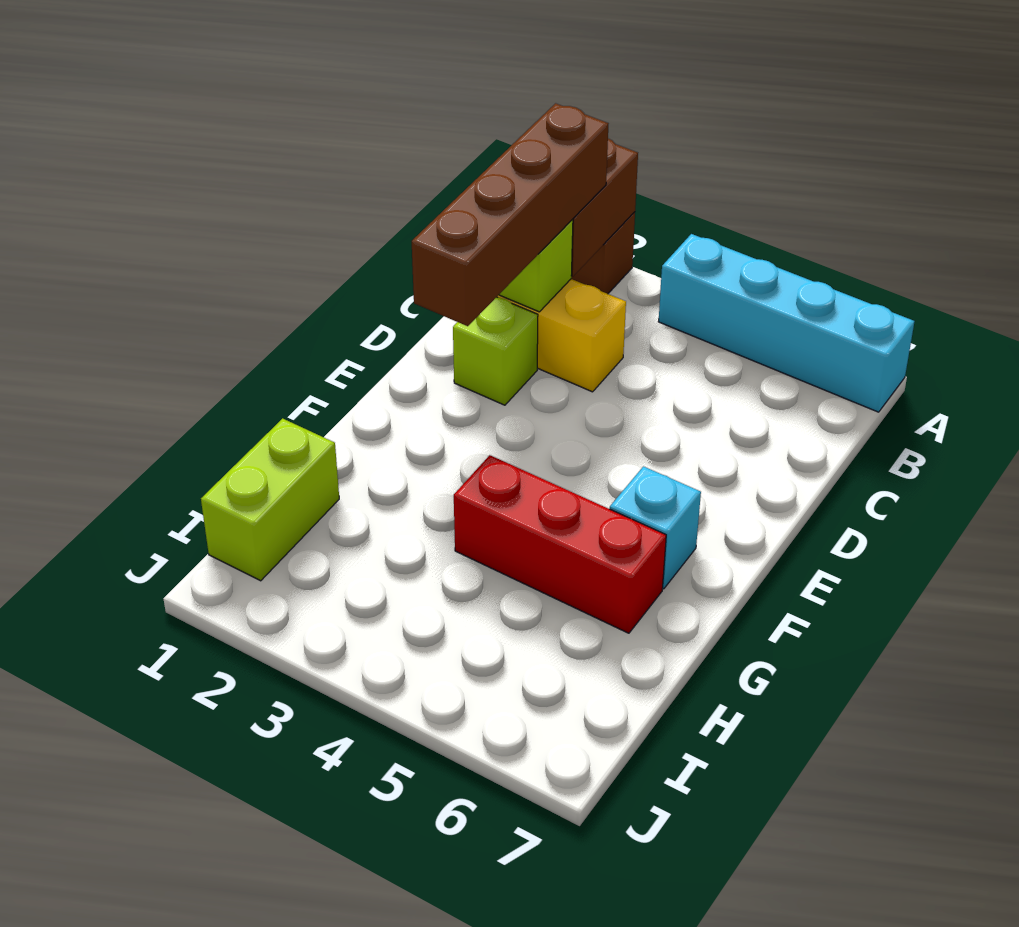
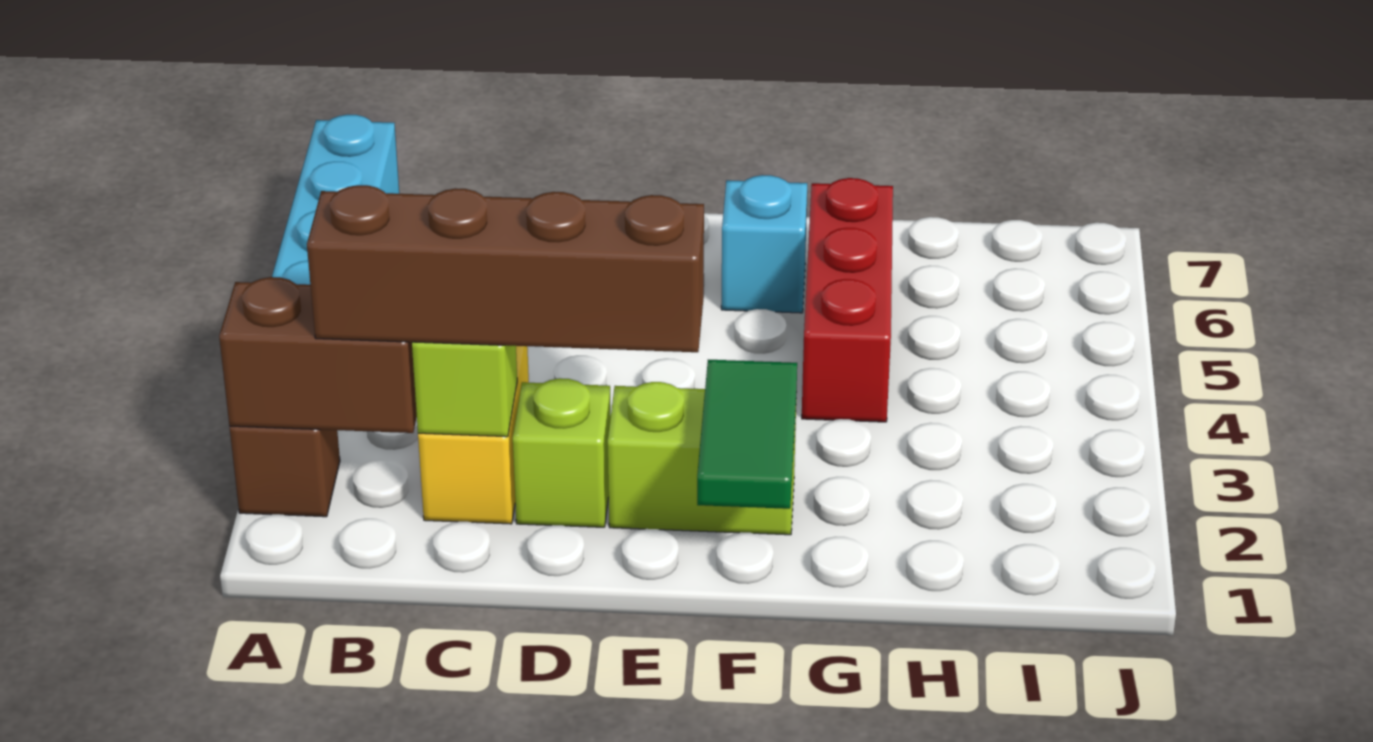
none -> green 1x2 tile [697,360,797,509]
lime 1x2 brick [201,418,339,581] -> lime 1x2 brick moved to [608,382,796,535]

